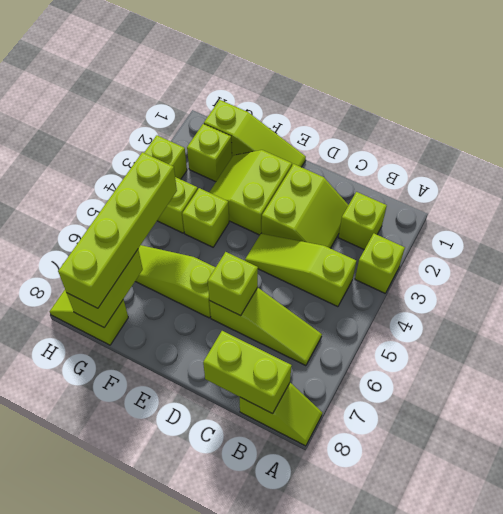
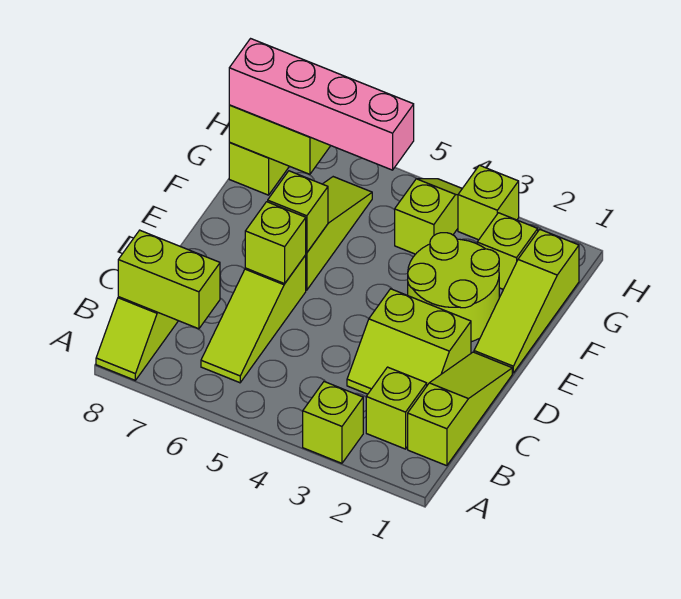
lime 1x3 slope [245,234,356,307] -> lime 1x3 slope moved to [408,352,512,466]
lime 1x2 brick [203,331,292,414] -> lime 1x2 brick turned to [118,230,220,329]
lime 2x2 slope [209,150,292,235] -> lime 2x2 round brick [408,233,499,342]
lime 1x1 brick [182,188,229,247] -> lime 1x1 brick moved to [268,171,328,253]
lime 1x4 brick [58,152,177,308] -> pink 1x4 brick [229,39,414,170]

